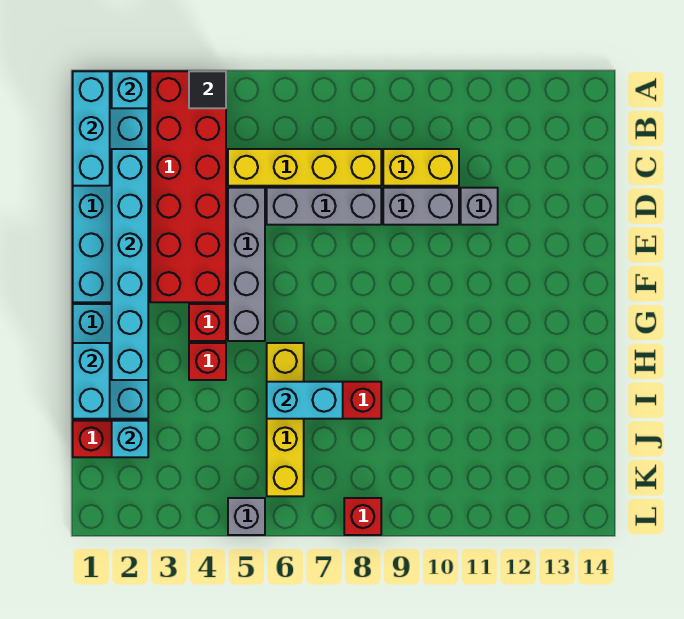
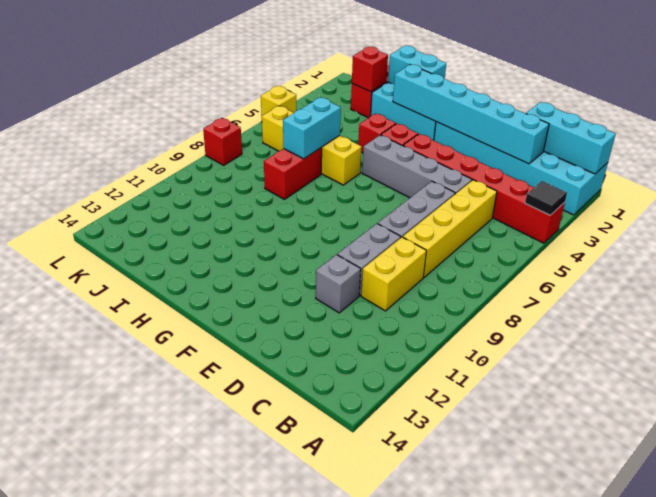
cyan 1x1 brick [112,71,148,108] -> none
red 2x6 brick [150,71,226,302] -> red 1x6 brick [403,134,565,243]
cyan 1x1 brick [112,421,148,457] -> red 1x1 brick [352,47,388,92]
grey 1x1 brick [228,498,265,535] -> yellow 1x1 brick [261,86,296,117]

